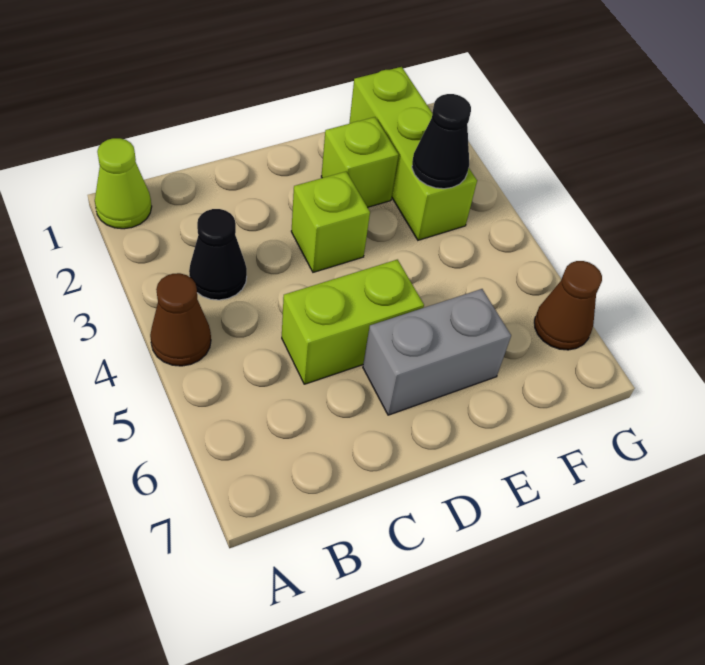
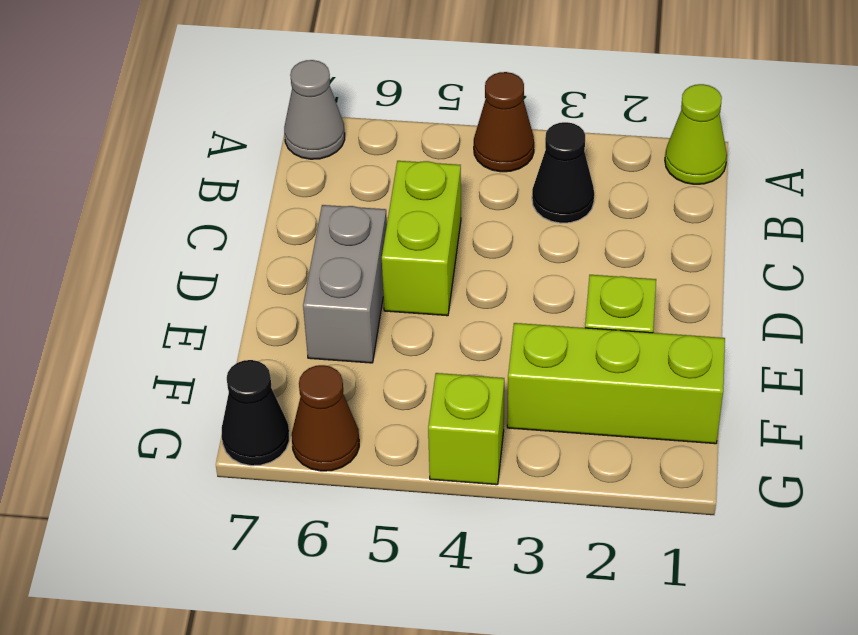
none -> grey 1x1 cone [284,60,345,159]
lime 1x1 brick [291,172,370,272] -> lime 1x1 brick moved to [428,373,504,485]
black 1x1 cone [412,94,471,189] -> black 1x1 cone moved to [222,360,289,466]

